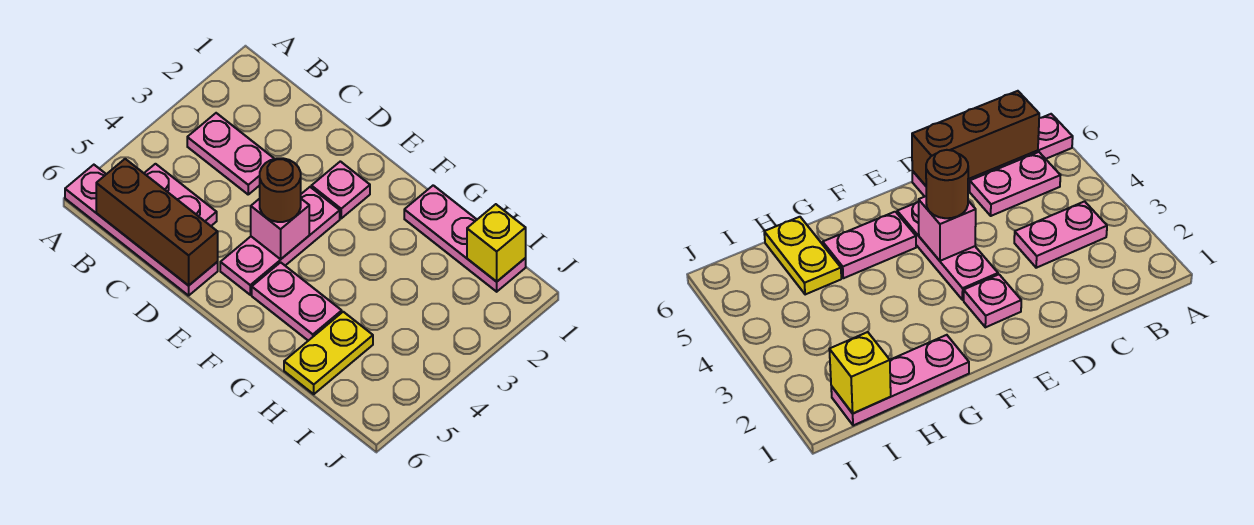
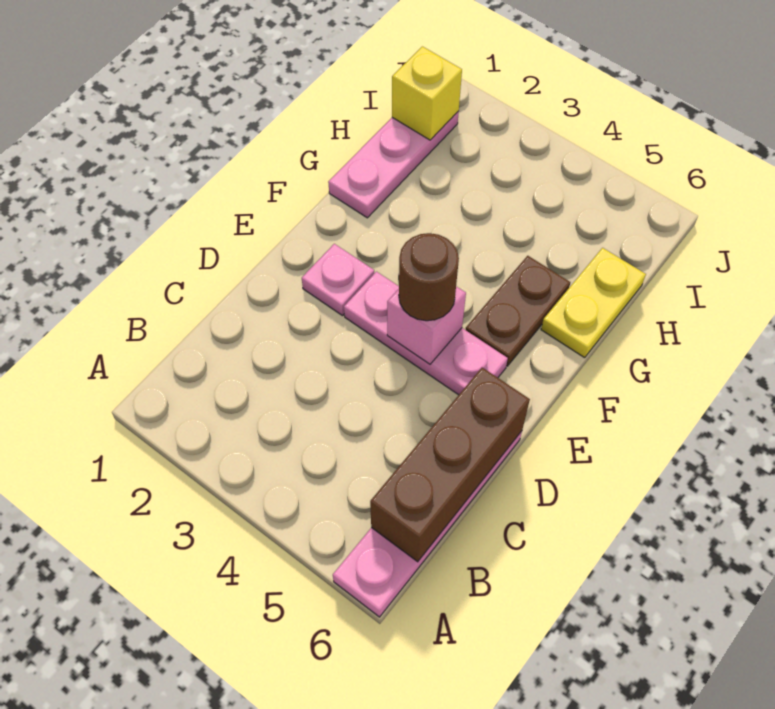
pink 1x2 plate [187,113,274,194] -> none
pink 1x2 plate [144,164,217,226] -> none
pink 1x2 plate [252,262,342,341] -> brown 1x2 plate [466,256,570,366]
yellow 1x2 plate [284,312,373,394] -> yellow 1x2 plate turned to [541,248,646,358]

